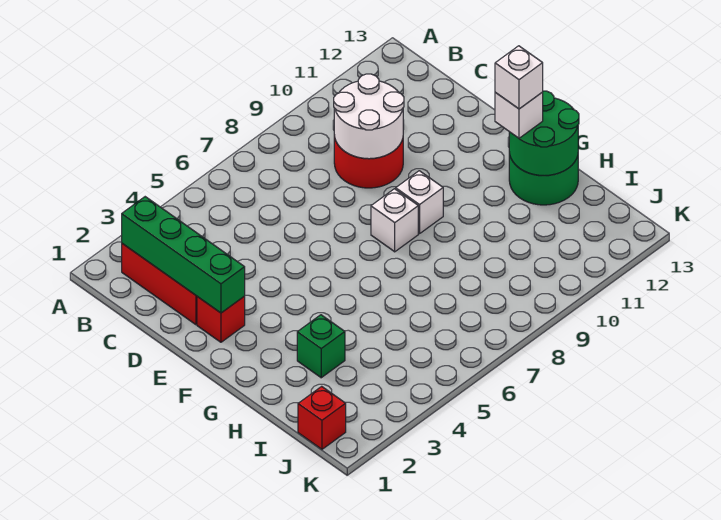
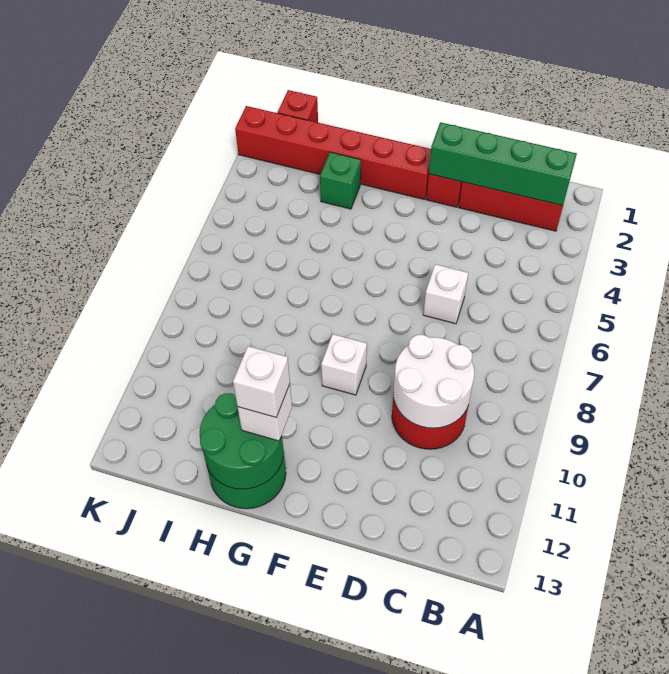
none -> red 1x6 brick [235,106,431,200]
white 1x1 brick [371,189,418,252] -> white 1x1 brick moved to [423,264,468,324]

